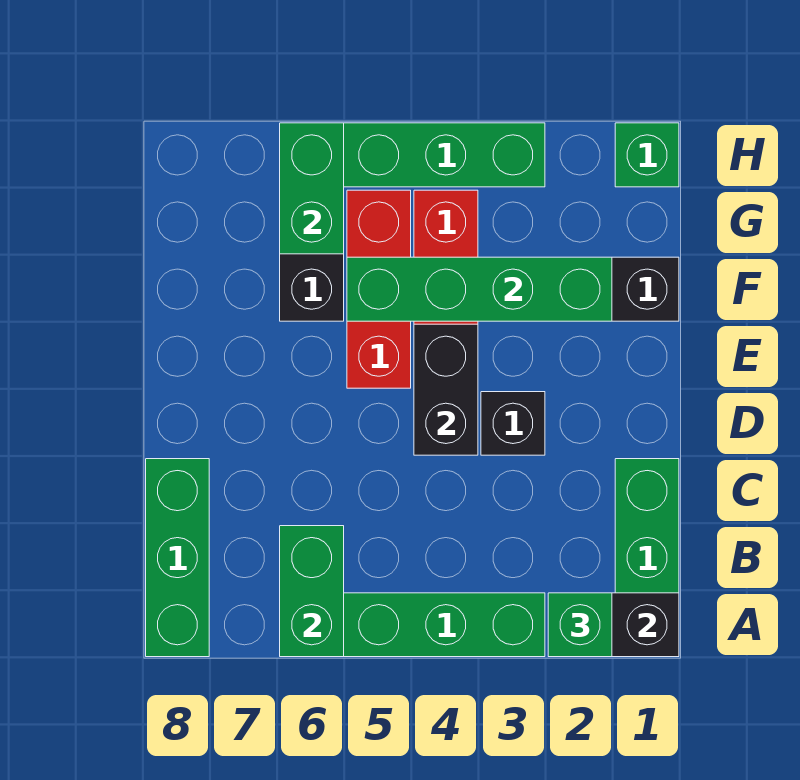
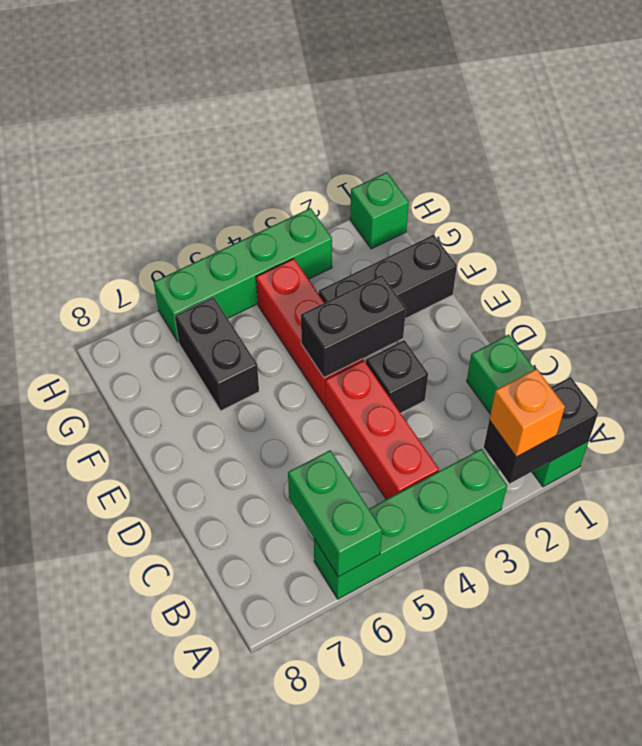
green 1x1 brick [548,593,612,657] -> orange 1x1 brick [489,369,565,457]
green 1x3 brick [146,459,209,657] -> none
black 1x2 brick [414,324,478,455] -> black 1x2 brick turned to [301,275,406,378]
red 1x3 brick [347,190,411,388] -> red 1x3 brick moved to [325,361,439,499]
green 1x4 brick [347,257,612,321] -> none
green 1x2 brick [280,123,344,254] -> none

